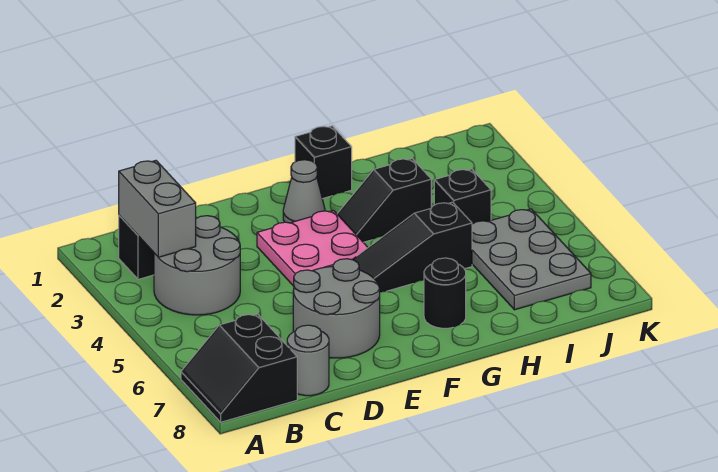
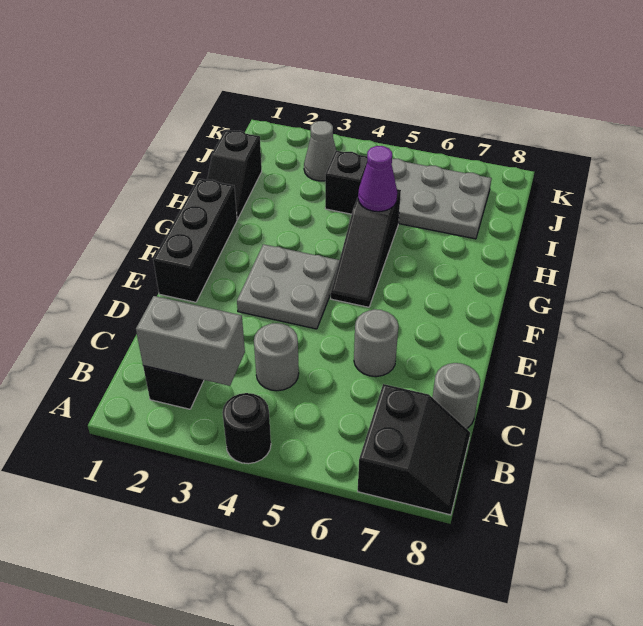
black 2x2 slope [181,314,297,422] -> black 2x2 slope turned to [358,384,470,515]
grey 2x2 round brick [154,216,240,315] -> grey 1x1 round brick [254,323,299,391]
grey 2x2 round brick [293,259,380,358] -> grey 1x1 round brick [354,309,398,377]
pink 2x2 plate [257,210,368,286] -> grey 2x2 plate [237,244,339,329]
grey 1x1 cone [283,160,325,223] -> grey 1x1 cone moved to [304,121,336,181]
black 1x1 brick [295,126,352,199] -> black 1x3 brick [153,179,237,302]
black 1x2 slope [337,158,431,242] -> black 1x2 slope moved to [207,130,262,219]
black 1x1 round brick [424,258,466,328] -> black 1x1 round brick moved to [222,393,271,464]
none -> purple 1x1 cone [358,146,397,212]

